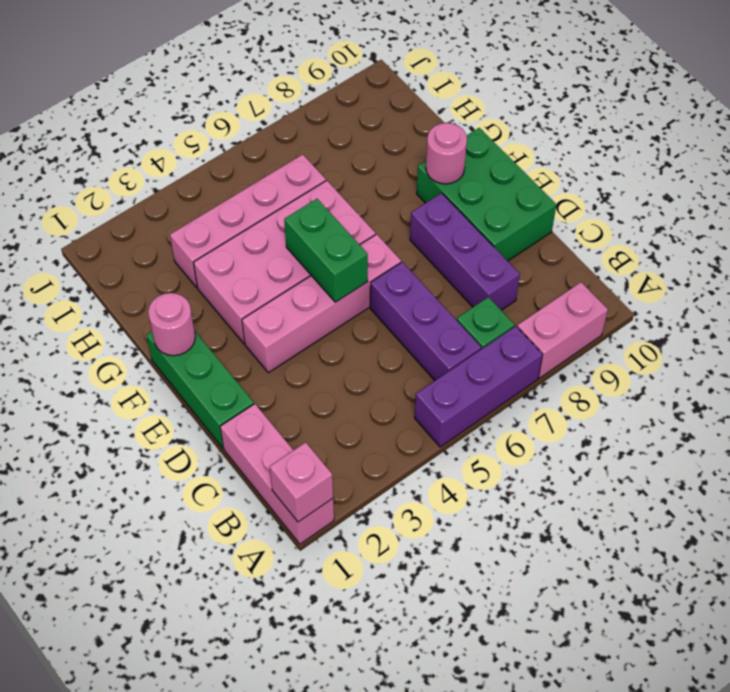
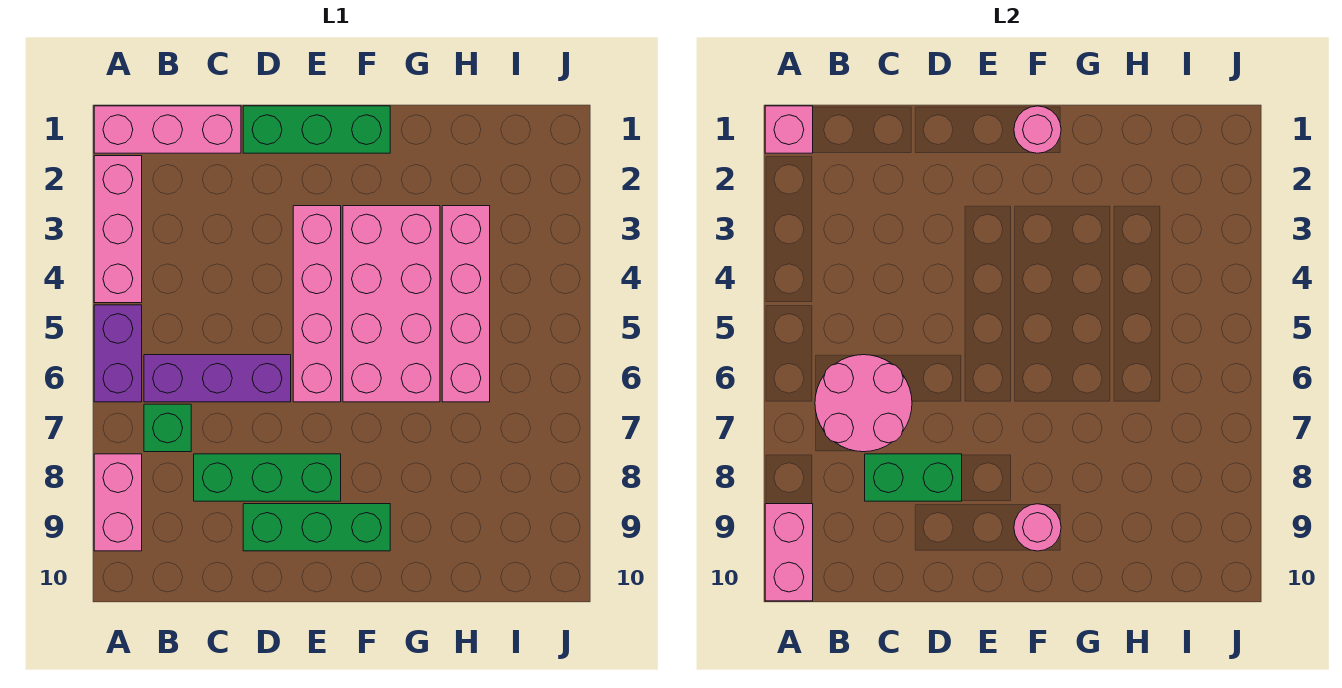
none -> pink 1x3 brick [94,156,142,303]
purple 1x3 brick [415,326,543,447] -> purple 1x2 brick [94,305,142,402]
none -> pink 1x2 brick [765,504,813,601]
none -> pink 2x2 round brick [815,355,912,452]
purple 1x3 brick [410,193,520,310] -> green 1x3 brick [194,454,341,501]
green 2x3 brick [417,128,556,261] -> green 1x3 brick [243,504,390,551]
green 1x2 brick [284,199,368,302] -> green 1x2 brick moved to [865,454,962,501]

